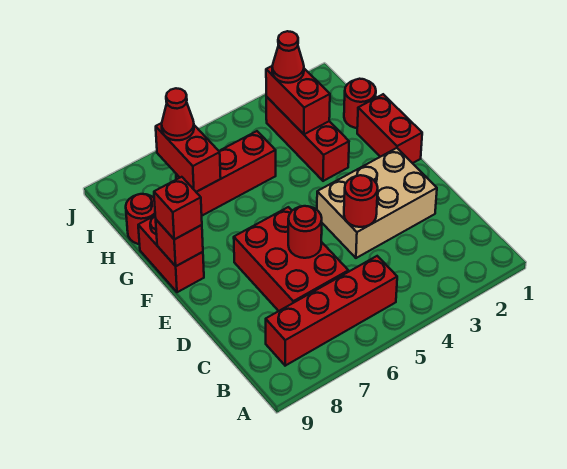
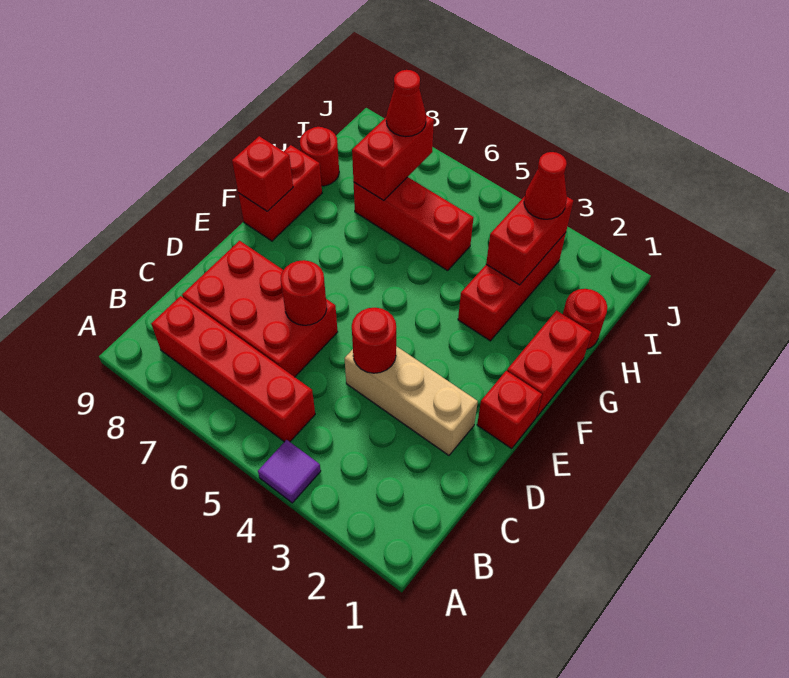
none -> purple 1x1 tile [258,440,321,503]
red 2x3 brick [234,207,348,311] -> red 2x3 brick turned to [182,241,338,377]
tan 2x3 brick [317,148,437,258] -> tan 1x3 brick [344,346,478,455]
red 1x1 brick [154,177,202,239] -> red 1x1 brick moved to [477,371,542,449]

